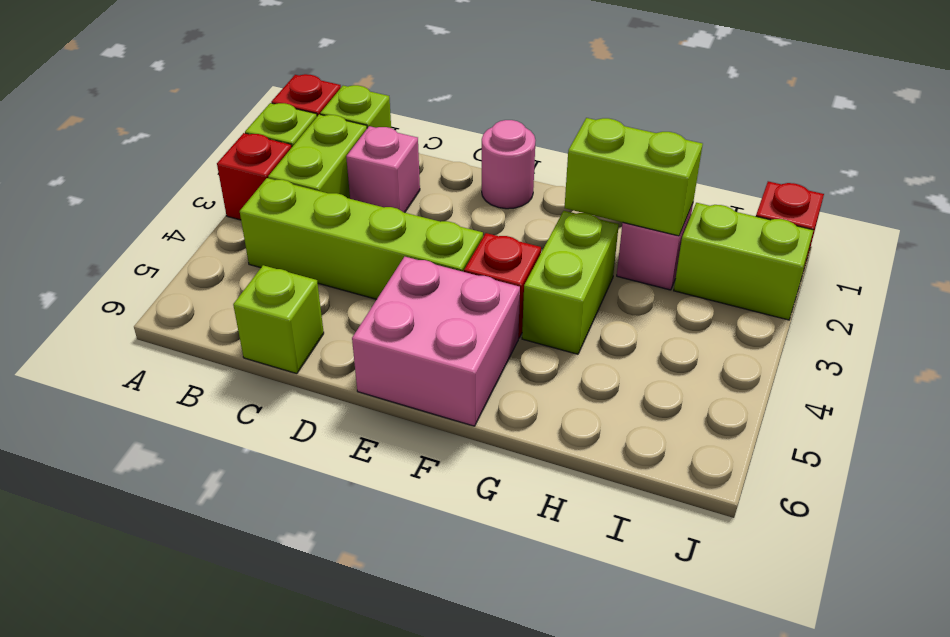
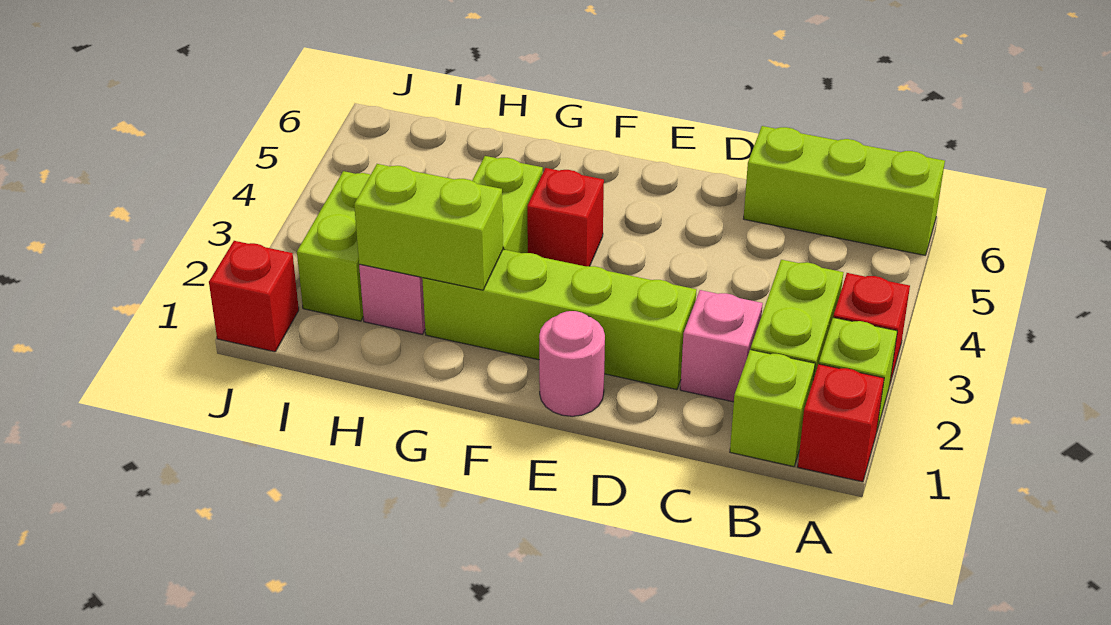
lime 1x4 brick [240,178,483,299] -> lime 1x4 brick moved to [422,249,697,390]
lime 1x1 brick [233,265,324,374] -> lime 1x3 brick [744,126,945,255]
pink 2x2 brick [352,257,520,426] -> none
lime 1x2 brick [674,203,813,320] -> lime 1x2 brick turned to [297,171,370,321]

